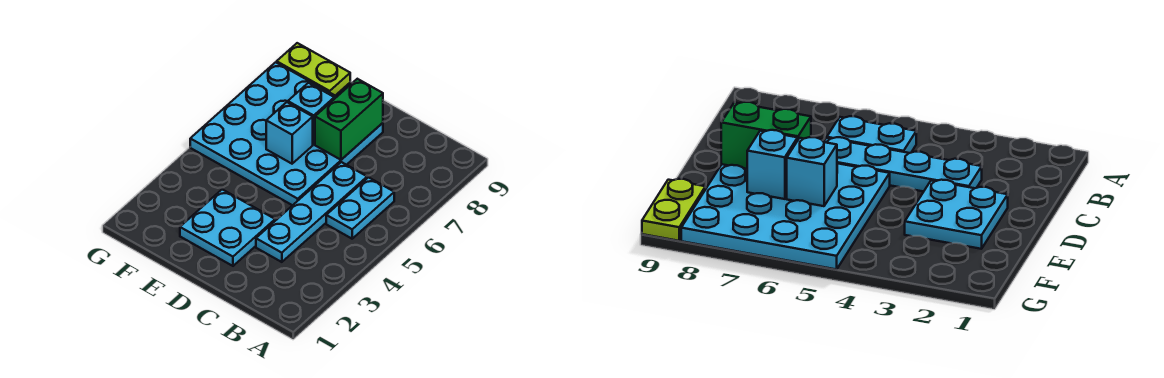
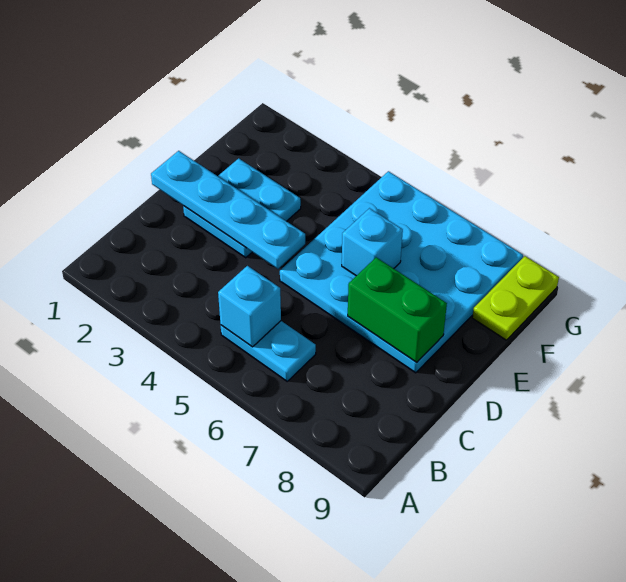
cyan 1x4 plate [256,162,367,262] -> cyan 1x4 plate moved to [151,151,305,269]
cyan 1x1 brick [288,83,334,144] -> cyan 1x1 brick moved to [218,266,281,347]

